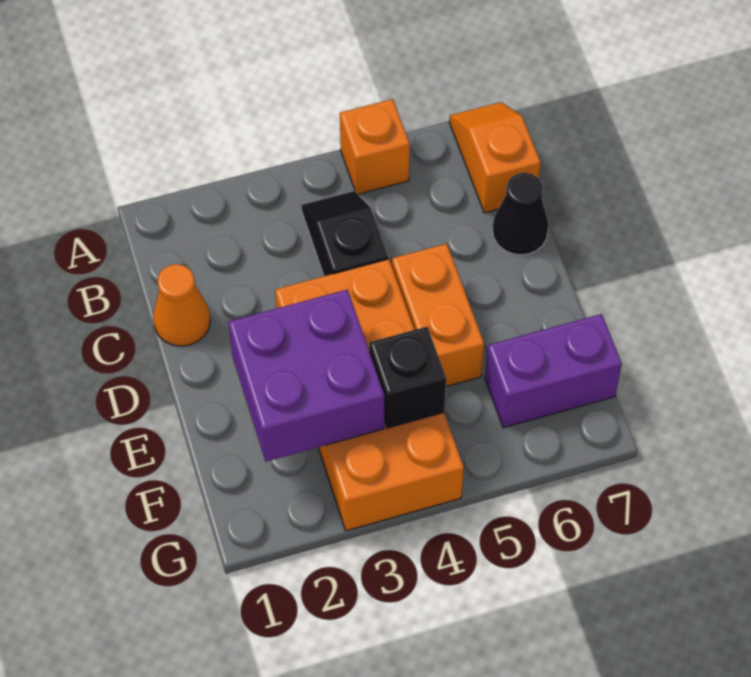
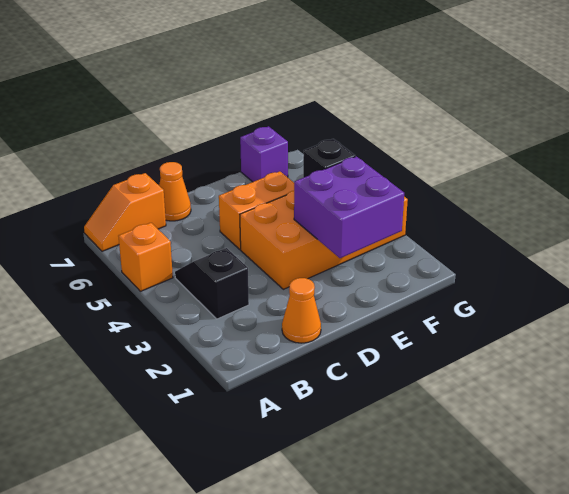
black 1x2 slope [301,191,388,276] -> black 1x2 slope turned to [175,248,249,319]
black 1x1 cone [492,173,549,255] -> orange 1x1 cone [159,162,191,221]
purple 1x2 brick [485,314,622,428] -> purple 1x1 brick [240,126,288,182]

